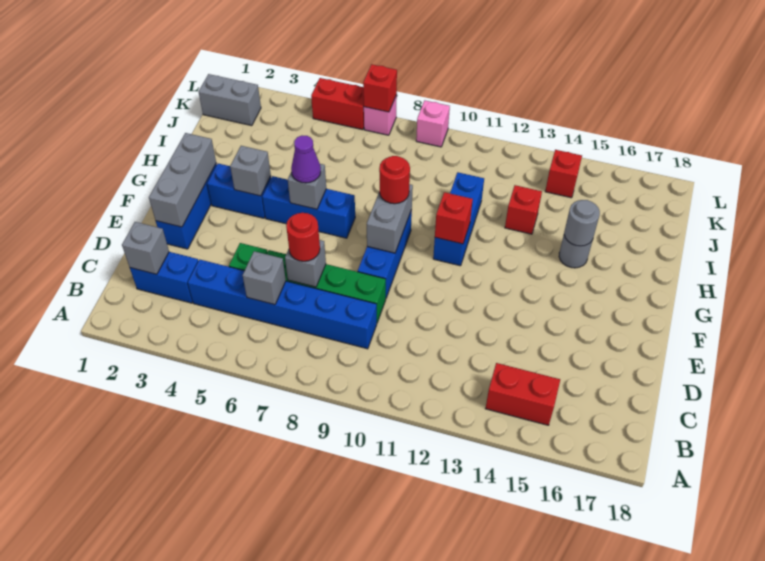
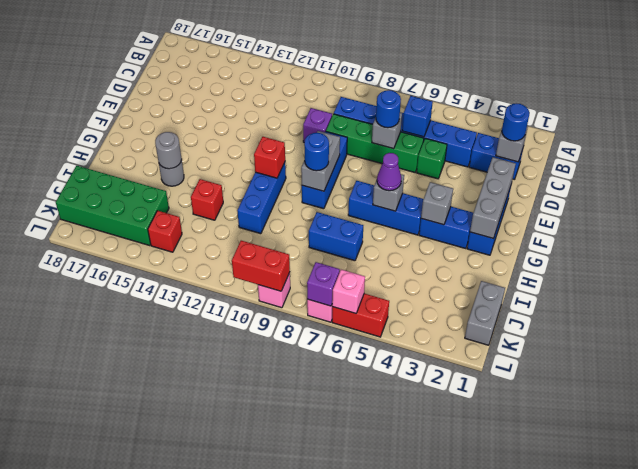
red 1x2 brick [485,363,560,425] -> red 1x2 brick moved to [232,241,290,291]
none -> blue 1x1 round brick [502,104,529,141]
grey 1x1 brick [243,251,286,305] -> blue 1x1 brick [402,96,433,137]
red 1x1 round brick [286,213,320,261] -> blue 1x1 round brick [376,90,401,128]
none -> purple 1x1 brick [303,108,332,142]
red 1x1 round brick [379,156,410,204] -> blue 1x1 round brick [304,133,329,171]
none -> blue 1x2 brick [309,212,363,261]
none -> green 2x4 brick [56,166,169,246]
grey 1x2 brick [199,74,261,126] -> grey 1x2 brick turned to [465,281,505,345]
none -> pink 1x1 brick [332,270,365,313]
red 1x1 brick [363,64,397,112] -> purple 1x1 brick [307,262,340,306]

